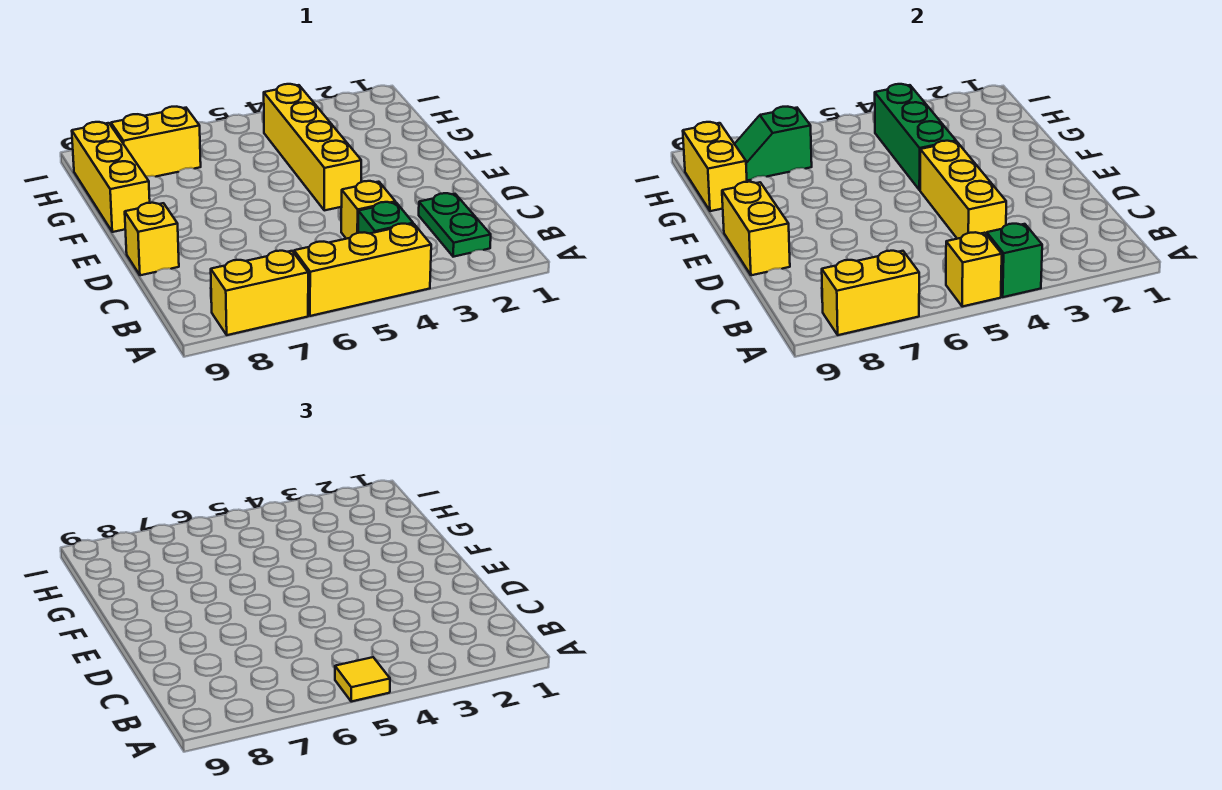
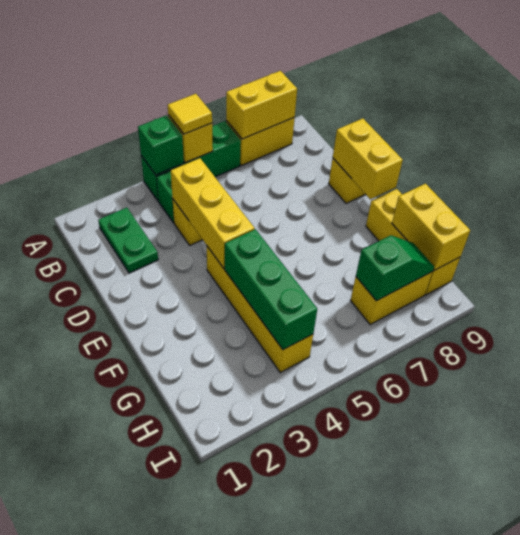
yellow 1x3 brick [294,224,431,316] -> green 1x3 brick [141,121,241,201]

